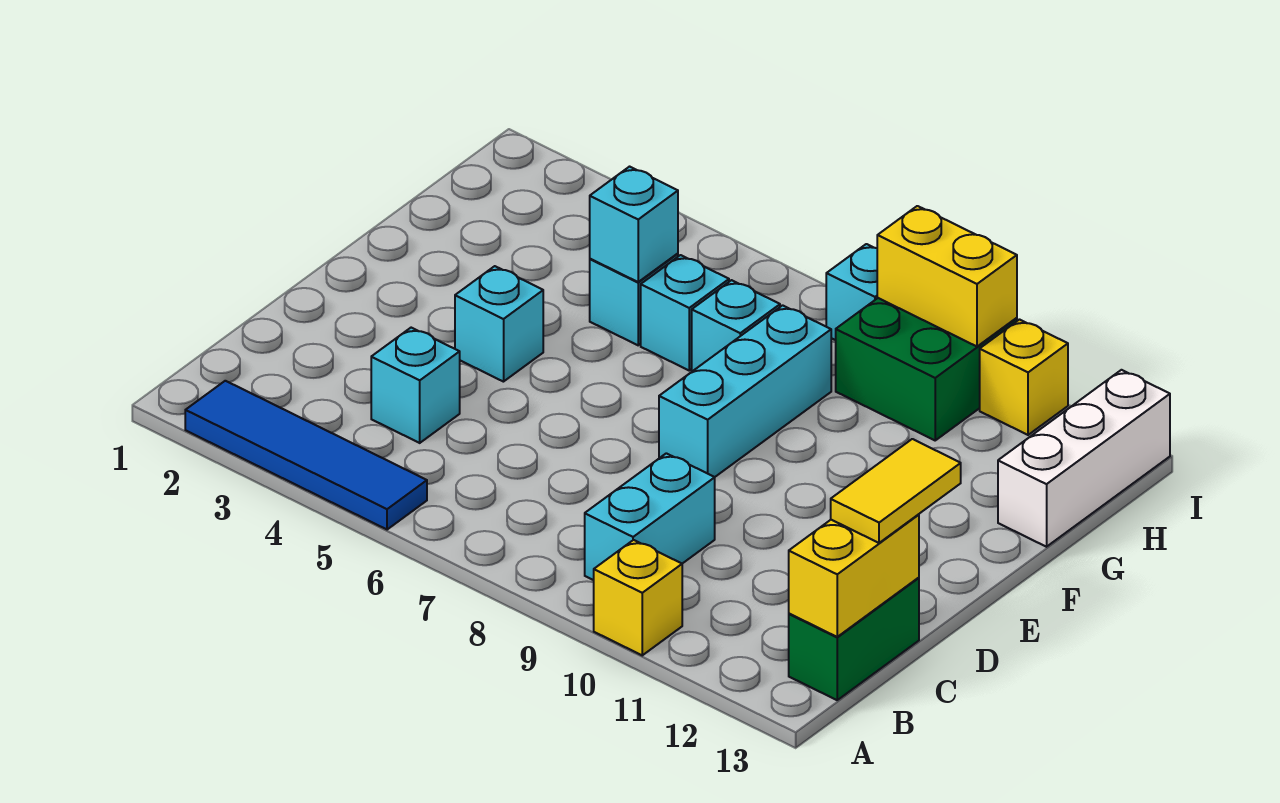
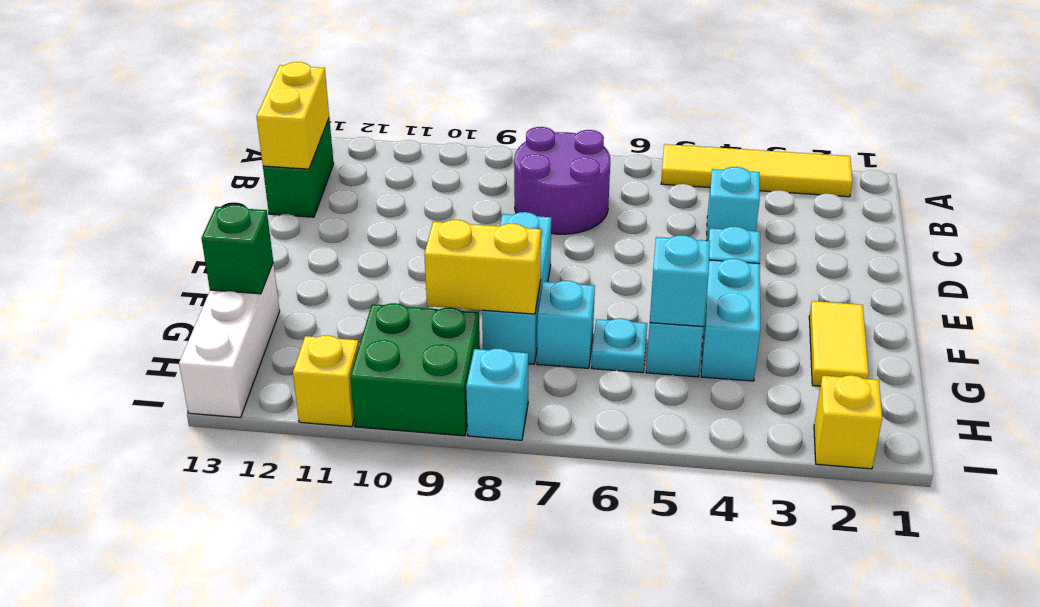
blue 1x4 tile [185,381,427,530] -> yellow 1x4 tile [661,144,852,197]
yellow 1x1 brick [594,540,682,655] -> yellow 1x1 brick moved to [814,375,882,469]
none -> purple 2x2 round brick [514,127,610,234]
cyan 1x2 brick [585,453,715,580] -> cyan 1x2 brick moved to [701,259,760,381]
yellow 1x2 tile [831,439,961,543] -> yellow 1x2 tile moved to [809,301,869,386]
cyan 1x1 brick [641,255,729,370] -> cyan 1x1 plate [592,318,647,373]
none -> green 1x1 brick [201,205,273,294]
yellow 1x2 brick [877,206,1017,346] -> yellow 1x2 brick moved to [424,220,541,314]

